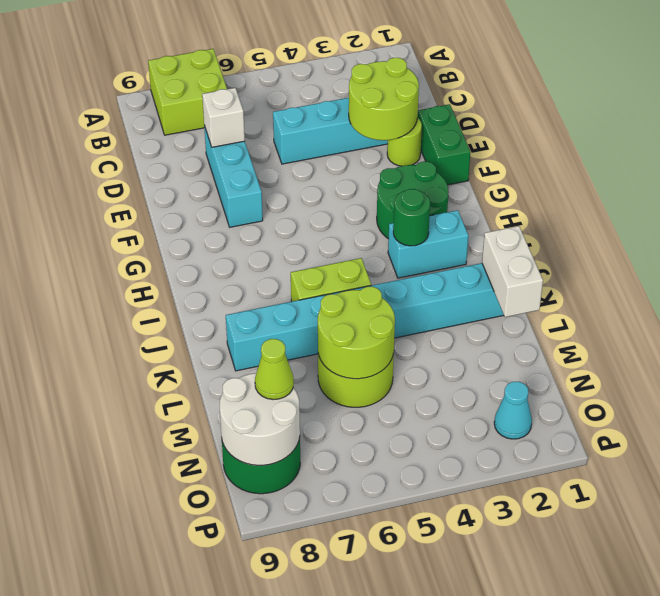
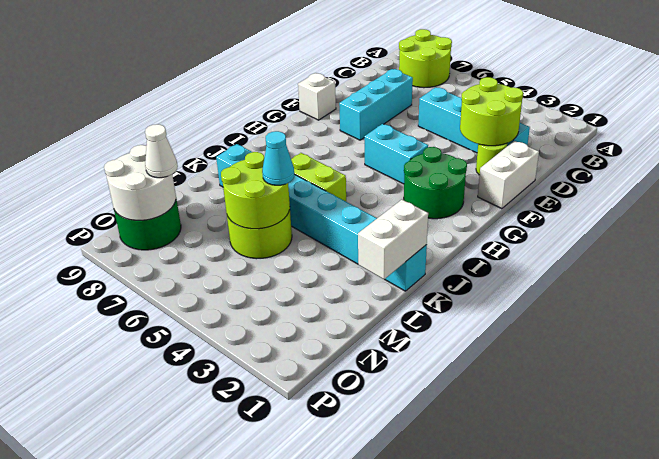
lime 2x2 brick [148,49,227,135] -> lime 2x2 round brick [399,29,452,88]
white 1x1 brick [202,88,245,147] -> white 1x1 brick moved to [298,73,336,120]
green 1x2 brick [418,104,470,185] -> white 1x2 brick [478,141,539,209]
cyan 1x2 brick [388,210,468,278] -> cyan 1x2 brick moved to [364,124,428,184]
green 1x1 round brick [393,189,430,246] -> none
lime 1x1 cone [255,339,294,399] -> white 1x1 cone [145,124,178,178]
cyan 1x1 cone [494,382,532,439] -> cyan 1x1 cone moved to [262,131,294,185]

